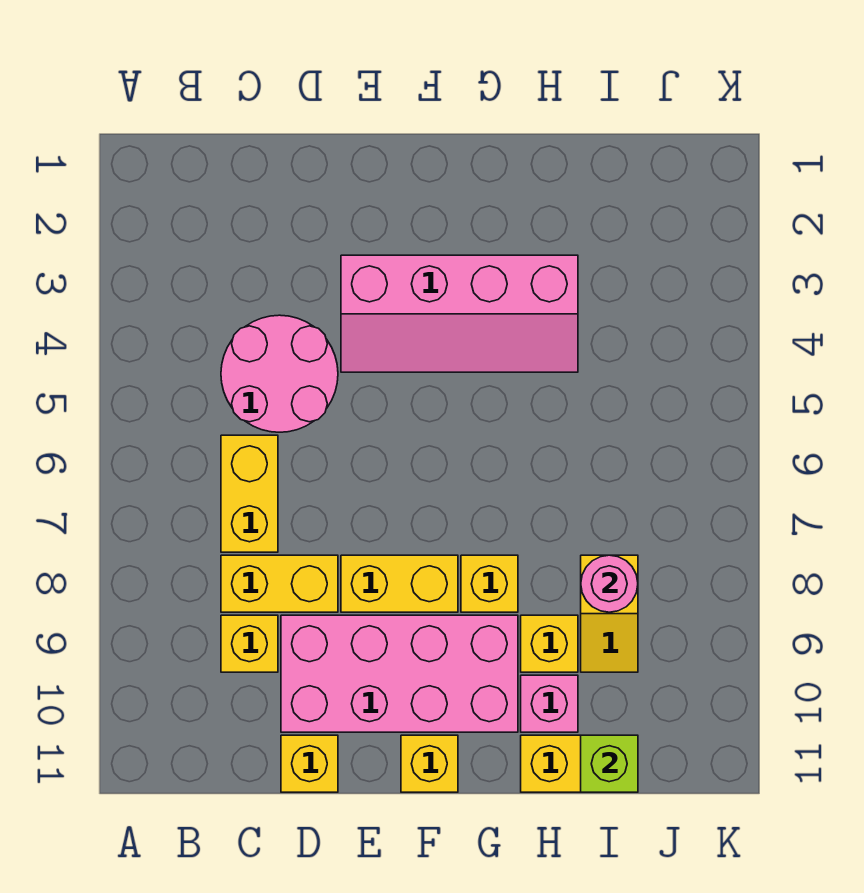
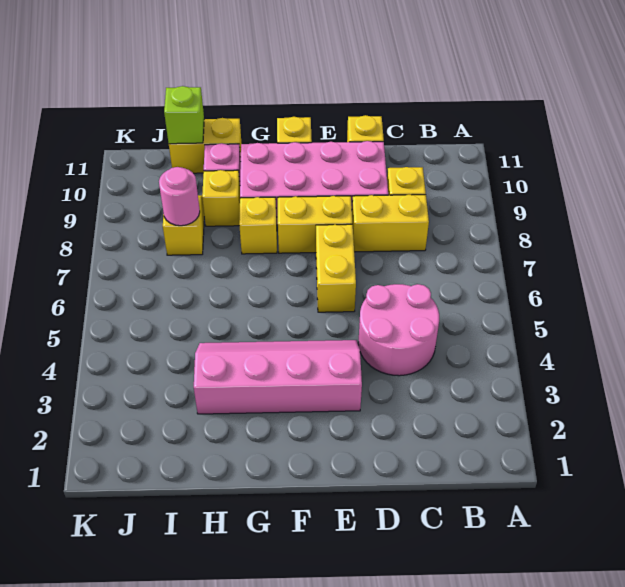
yellow 1x2 brick [221,435,278,552] -> yellow 1x2 brick moved to [316,224,356,312]

